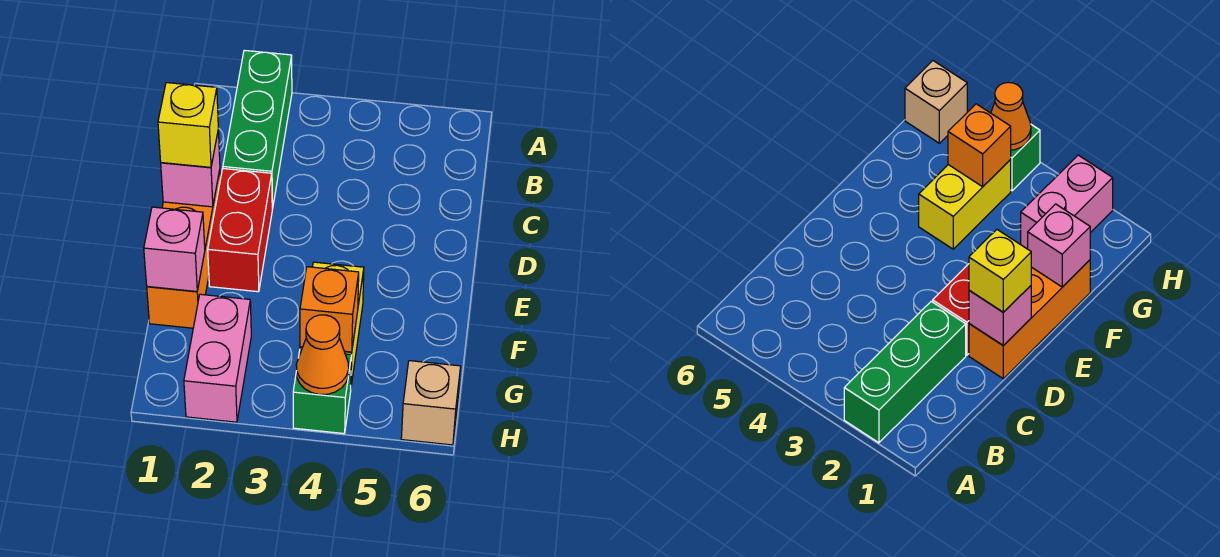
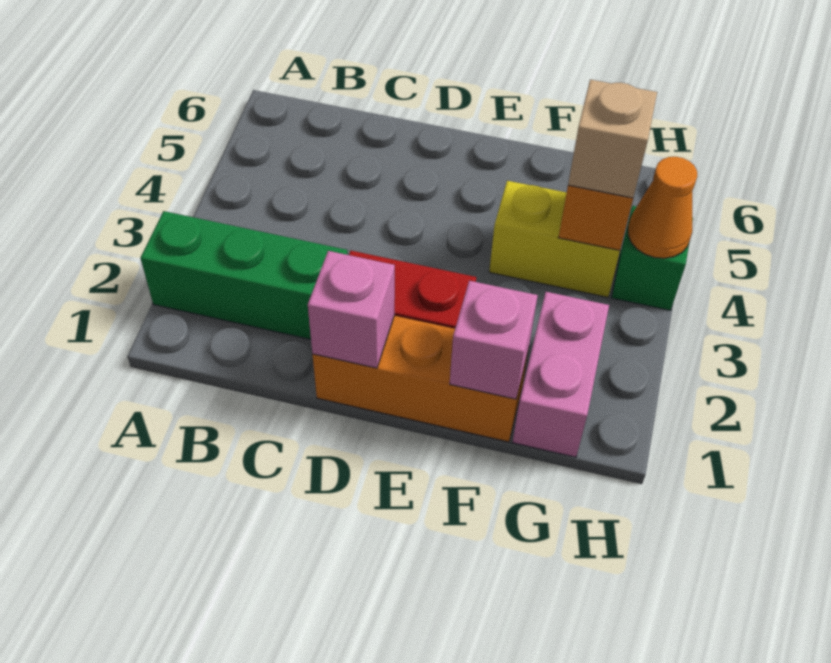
yellow 1x1 brick [158,83,218,167] -> none
pink 1x2 brick [184,294,251,422] -> pink 1x2 brick turned to [513,292,609,457]
tan 1x1 brick [401,361,461,445] -> tan 1x1 brick moved to [568,80,657,198]

